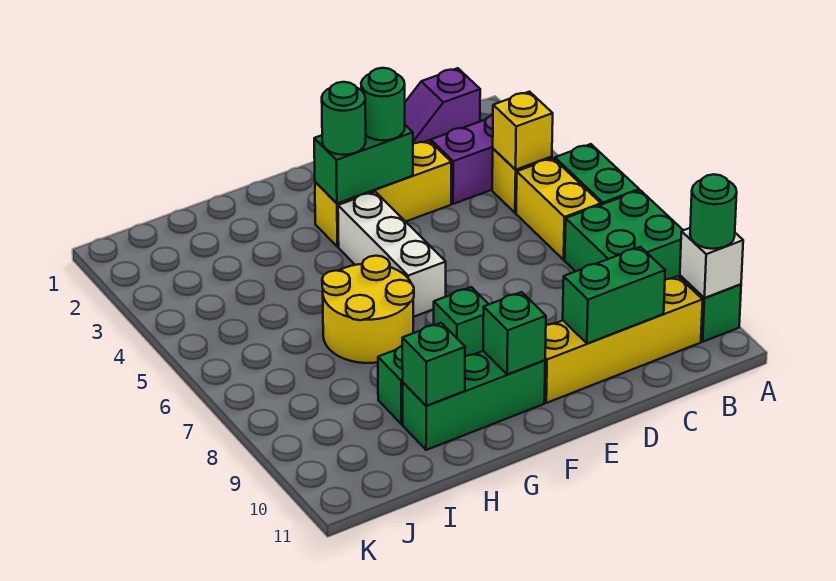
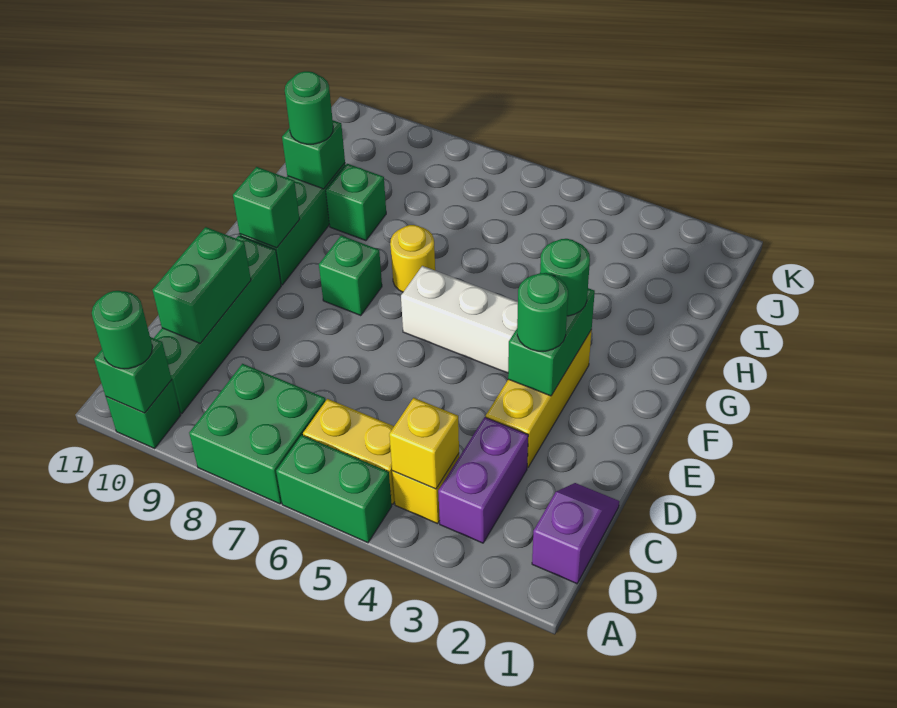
white 1x1 brick [680,228,743,298] -> green 1x1 brick [94,337,172,413]
yellow 1x4 brick [545,276,703,403] -> green 1x4 brick [154,236,281,413]
yellow 2x2 round brick [322,256,414,363] -> yellow 1x1 round brick [390,225,435,292]
none -> green 1x1 round brick [285,71,333,144]

